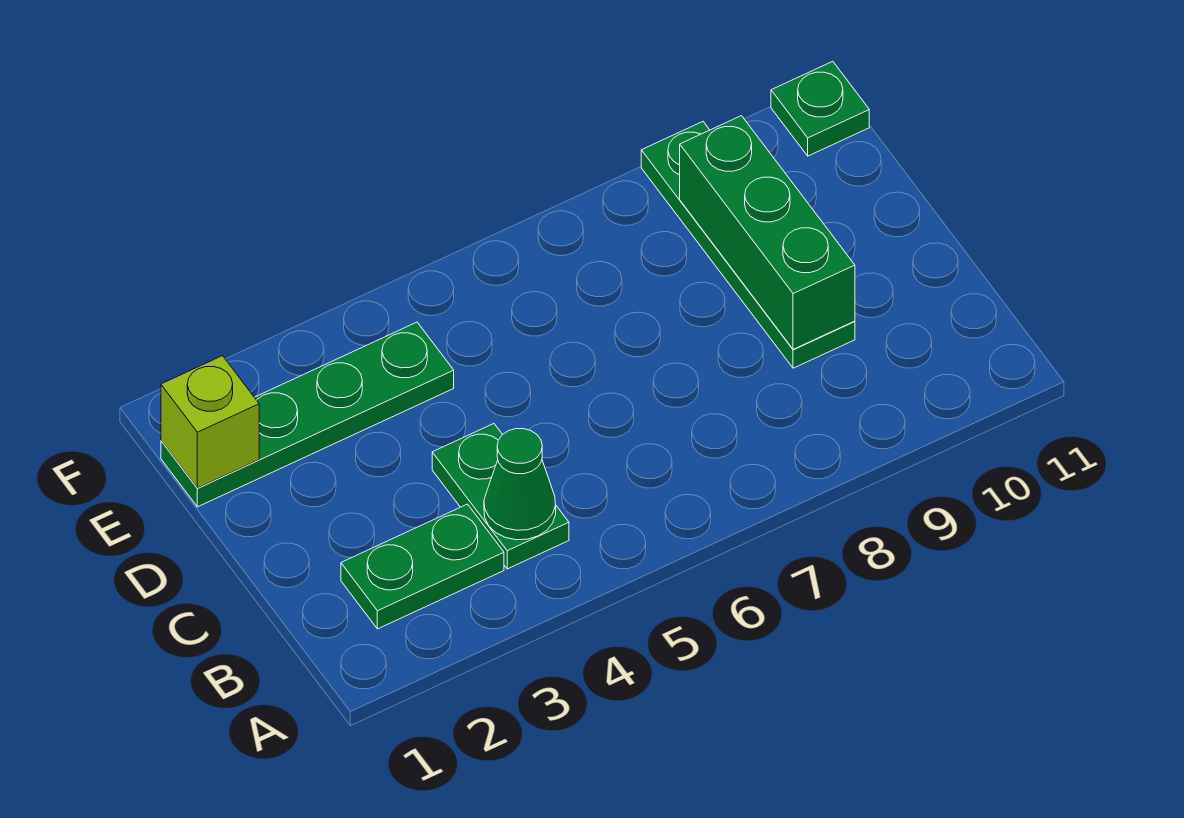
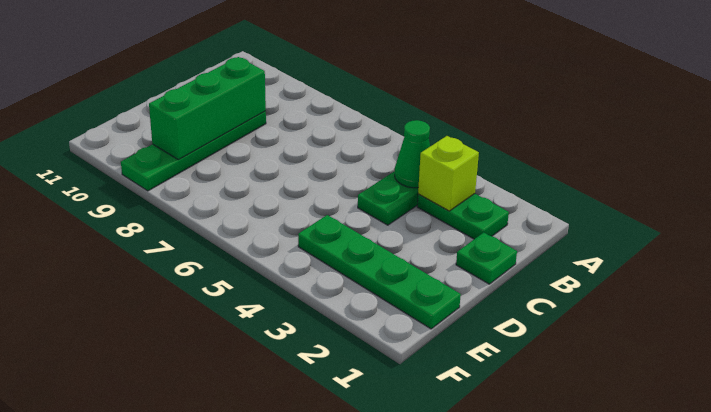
lime 1x1 brick [161,356,259,488] -> lime 1x1 brick moved to [418,136,479,211]
green 1x1 plate [771,61,869,156] -> green 1x1 plate moved to [456,233,517,284]

